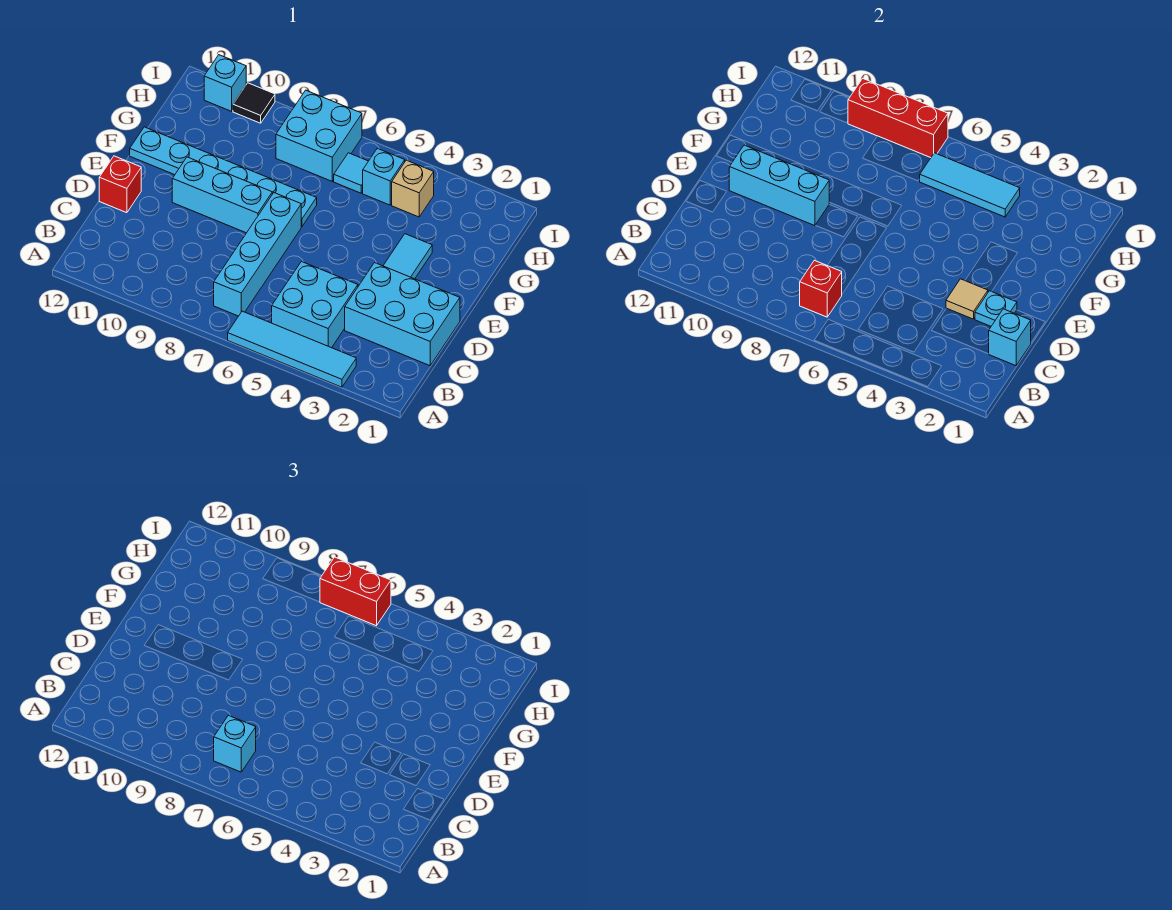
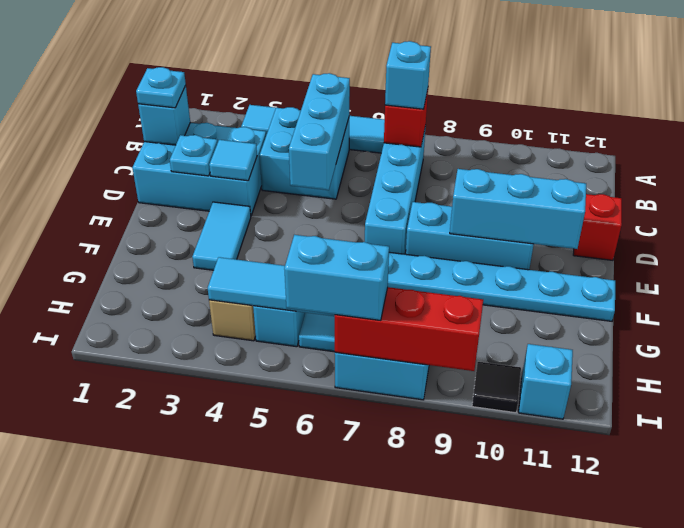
none -> cyan 1x3 brick [289,73,350,190]
none -> cyan 1x1 plate [136,67,186,108]
tan 1x1 tile [946,279,988,319] -> cyan 1x1 tile [209,140,257,181]
red 1x2 brick [320,557,391,626] -> cyan 1x2 brick [284,235,389,320]

